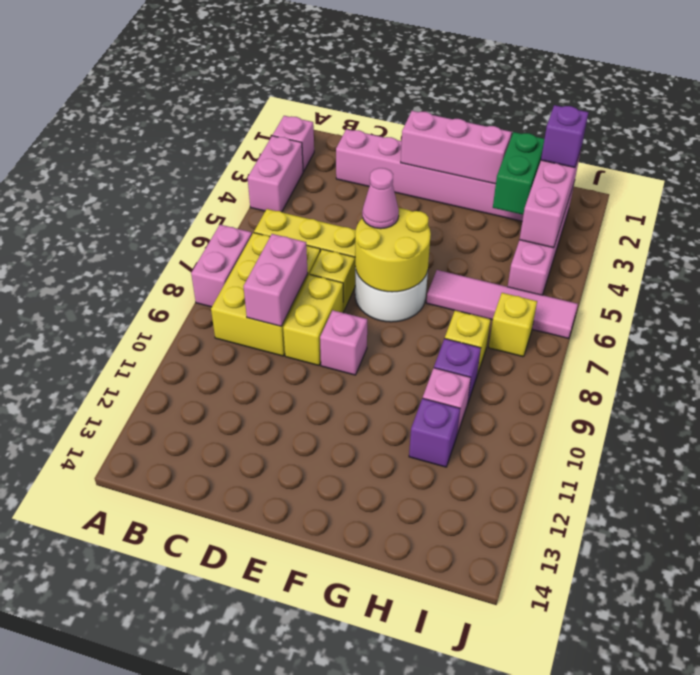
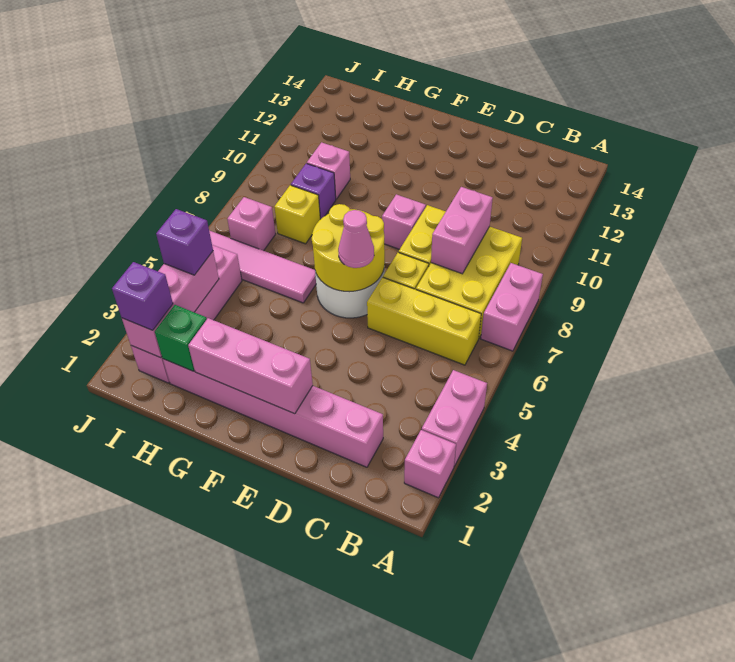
green 1x2 brick [493,132,544,215] -> green 1x1 brick [155,305,207,371]
purple 1x1 brick [409,398,460,467] -> purple 1x1 brick moved to [156,209,213,275]
yellow 1x1 brick [489,293,537,357] -> pink 1x1 brick [227,197,276,251]

